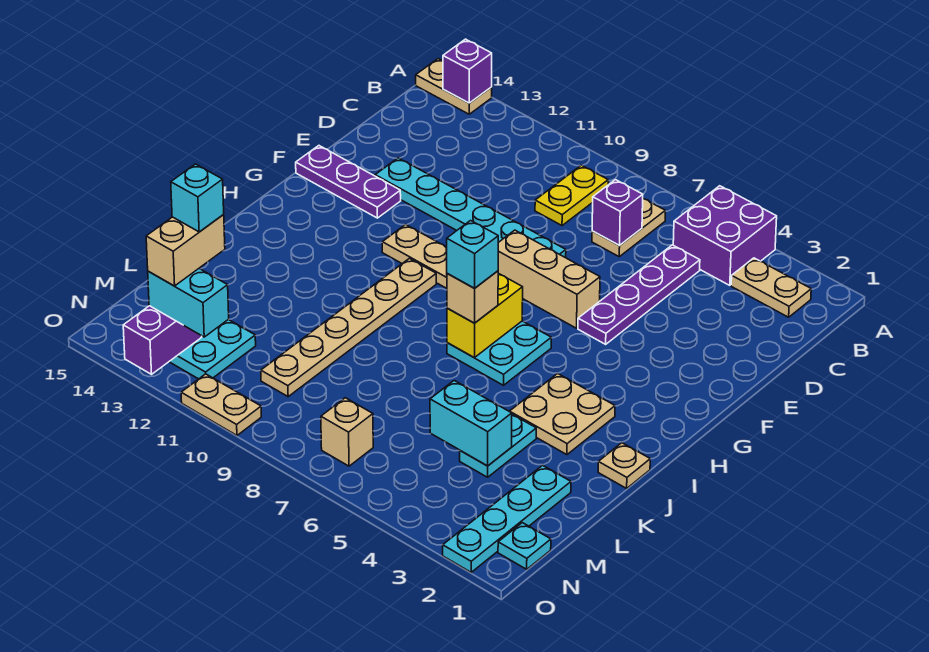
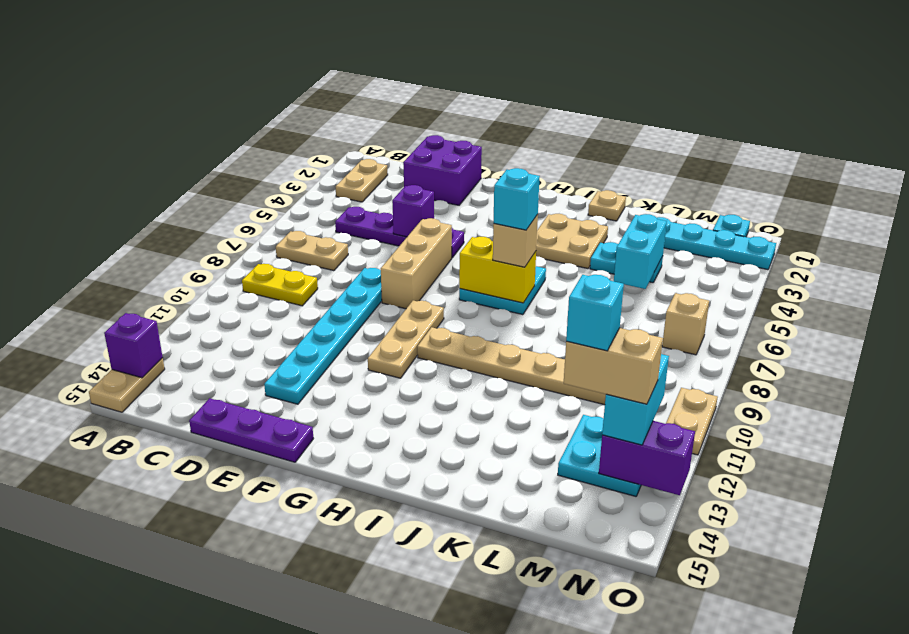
purple 2x2 brick [673,186,777,285] -> purple 2x2 brick moved to [403,135,482,205]
purple 1x1 brick [592,180,643,246] -> purple 1x1 brick moved to [392,185,434,237]
purple 1x3 plate [296,146,401,218] -> purple 1x3 plate turned to [189,398,313,462]

